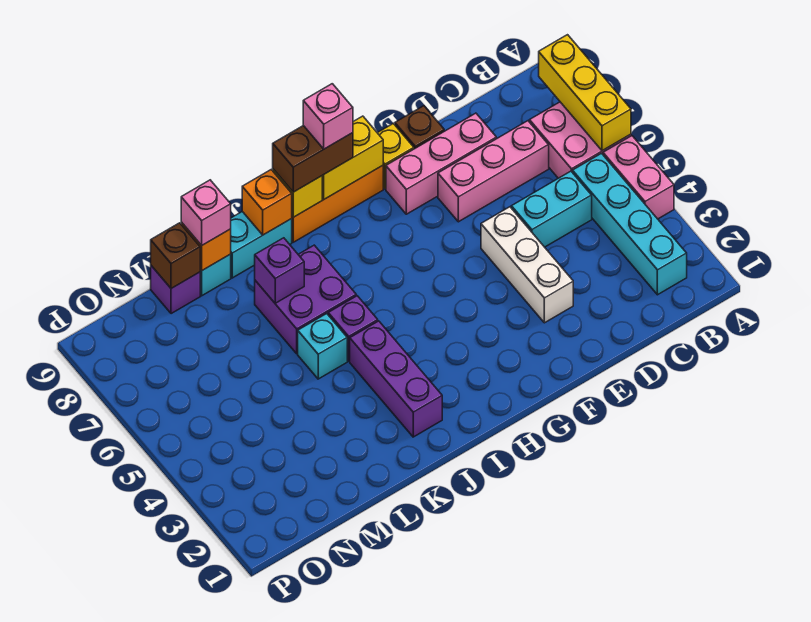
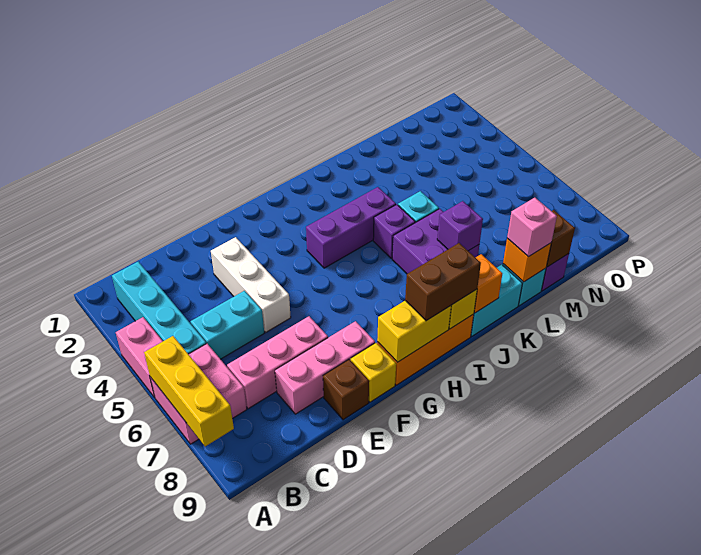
pink 1x1 brick [303,84,353,149] -> none
purple 1x3 brick [350,321,442,437] -> purple 1x3 brick turned to [306,187,396,268]

